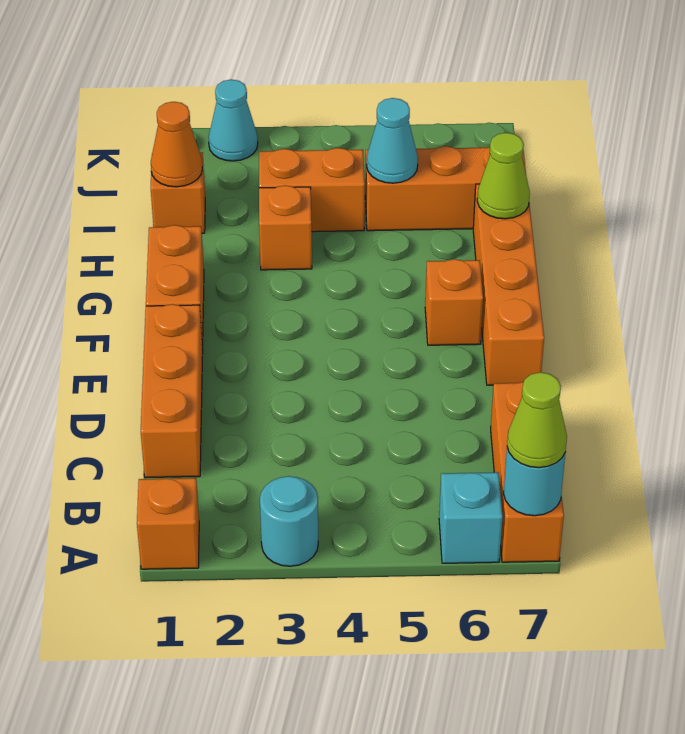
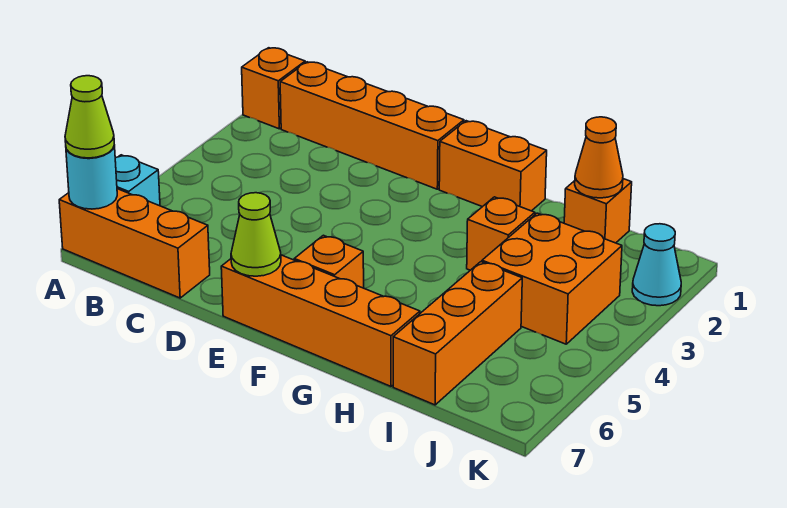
cyan 1x1 round brick [260,476,318,566] -> none
orange 1x3 brick [141,304,203,478] -> orange 1x4 brick [280,62,464,189]
lime 1x1 cone [477,133,530,219] -> lime 1x1 cone moved to [231,193,281,276]
orange 1x2 brick [259,148,365,232] -> orange 2x2 brick [482,213,622,344]
cyan 1x1 cone [367,98,418,183] -> none

